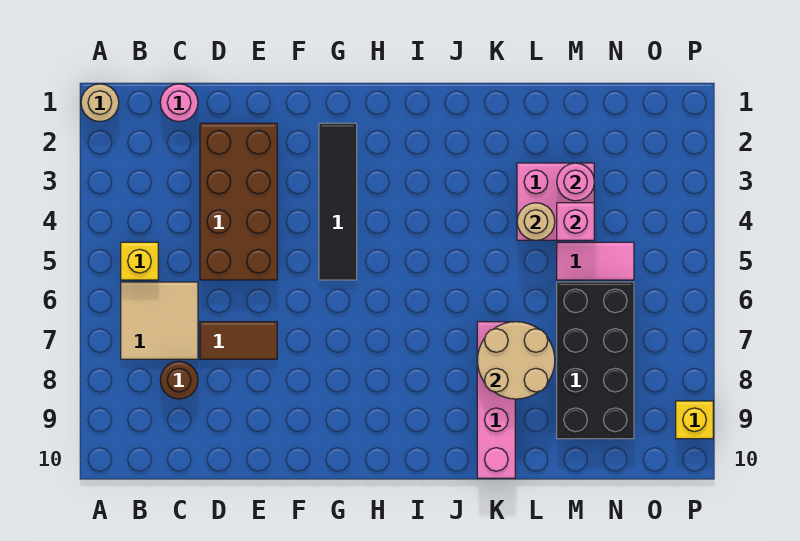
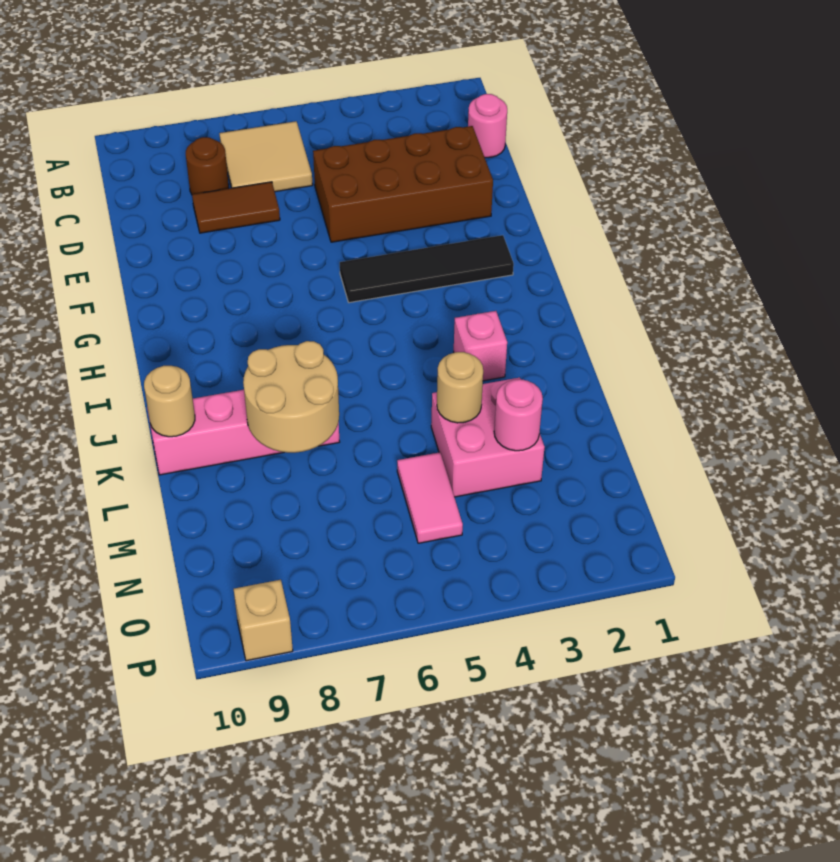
tan 1x1 round brick [81,84,119,121] -> tan 1x1 round brick moved to [144,366,195,437]
yellow 1x1 brick [121,242,158,280] -> none
brown 1x2 tile [200,322,277,359] -> brown 1x2 tile turned to [192,182,280,233]
pink 1x1 brick [557,203,594,240] -> pink 1x1 brick moved to [454,311,507,381]
black 2x4 brick [557,282,634,439] -> none
yellow 1x1 brick [676,401,713,439] -> tan 1x1 brick [234,580,293,661]

